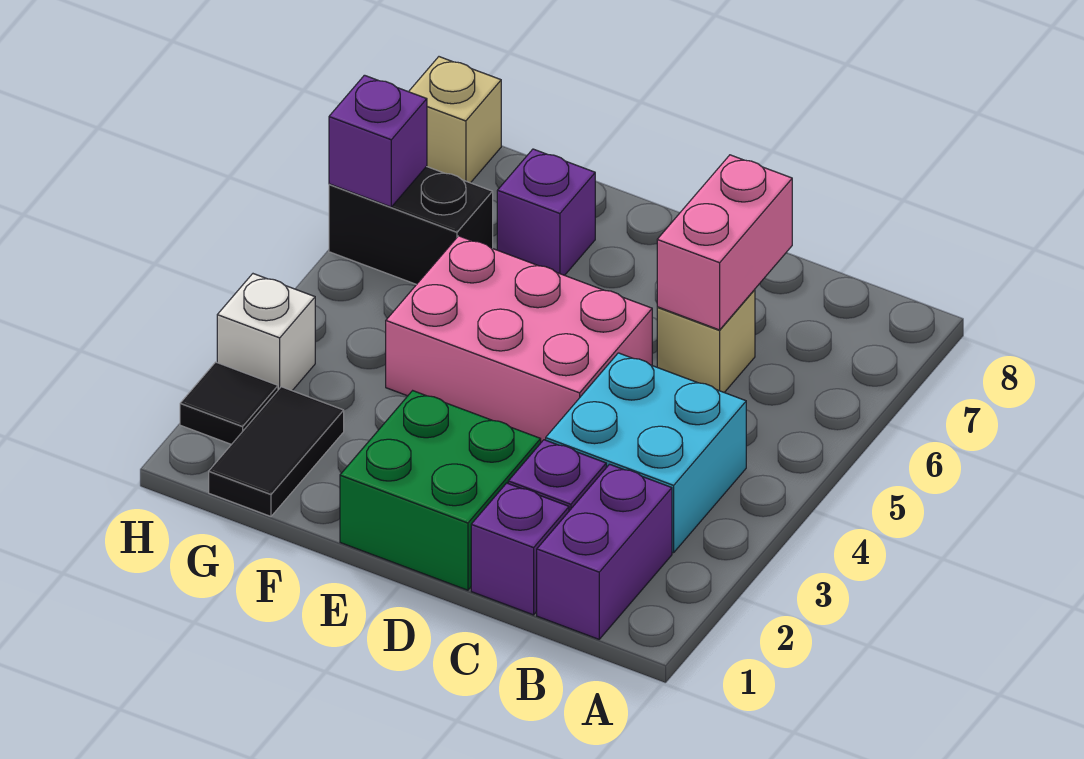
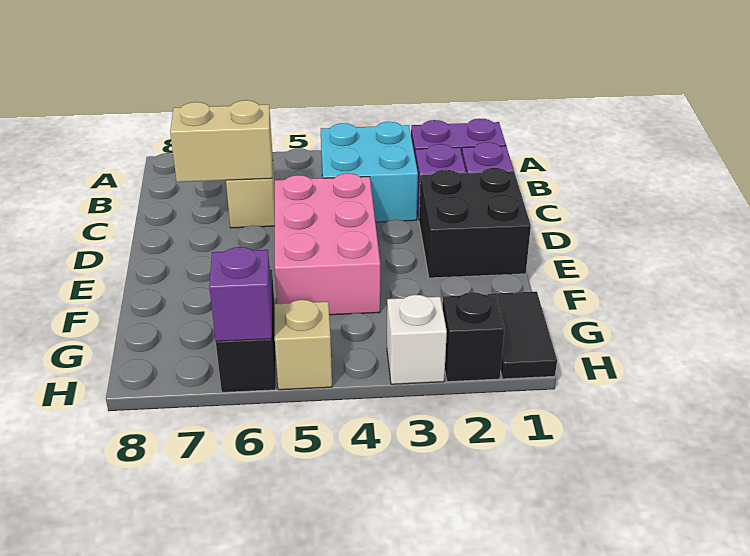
pink 1x2 brick [657,155,792,330] -> tan 1x2 brick [170,100,273,182]
green 2x2 brick [340,391,541,590] -> black 2x2 brick [419,168,531,278]
purple 1x1 brick [497,149,595,275] -> none
black 1x2 tile [209,387,344,516] -> black 1x2 tile turned to [493,292,557,379]
black 1x1 tile [180,362,278,445] -> black 1x1 brick [443,292,504,382]
tan 1x1 brick [409,57,501,183] -> tan 1x1 brick moved to [275,300,332,390]

